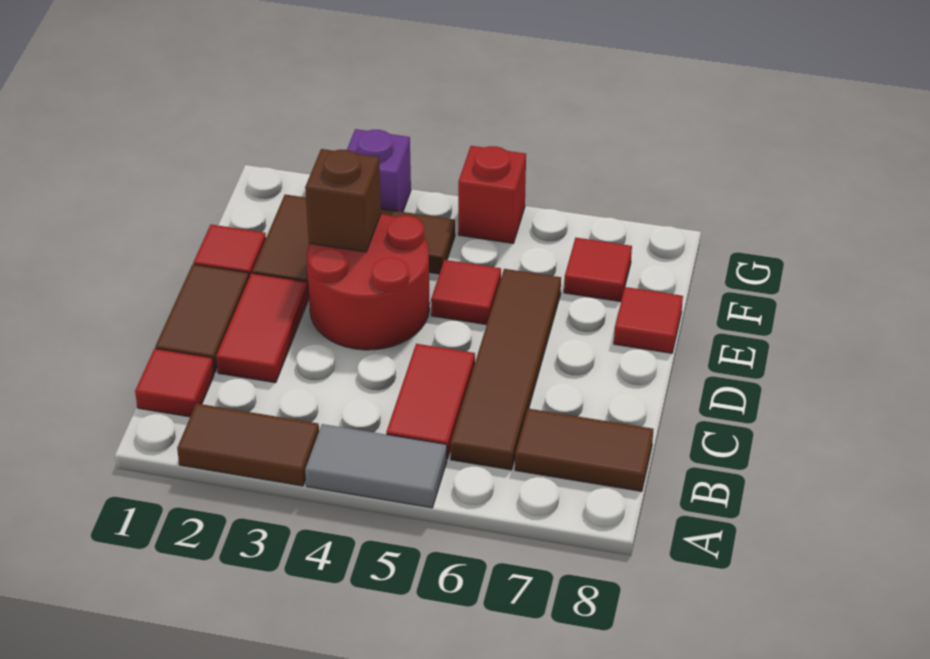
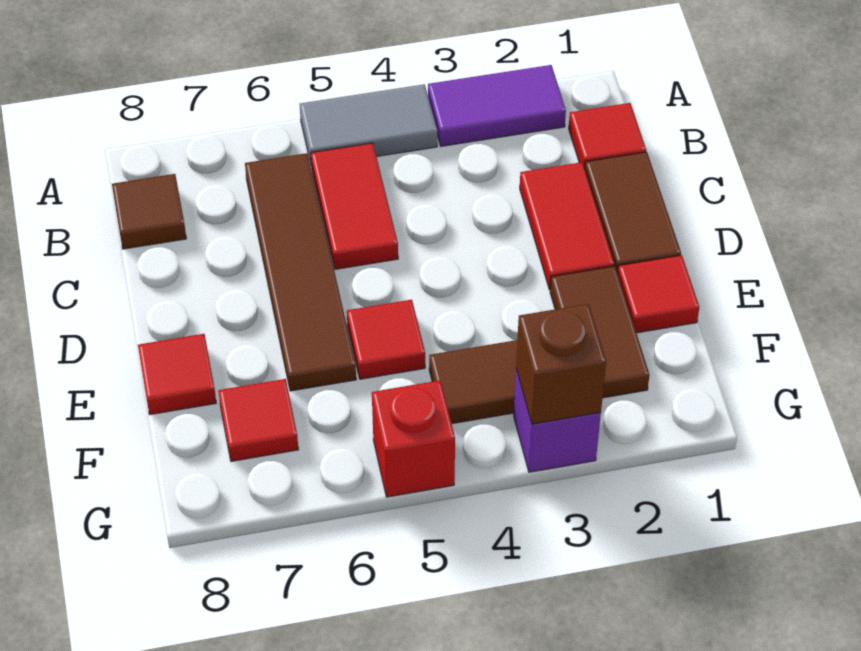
brown 1x2 tile [177,403,319,486] -> purple 1x2 tile [428,65,566,146]
brown 1x2 tile [515,409,653,491] -> brown 1x1 tile [112,174,186,249]
red 2x2 round brick [306,214,430,350] -> none
brown 1x1 brick [305,149,381,252] -> brown 1x1 brick moved to [516,304,606,424]

